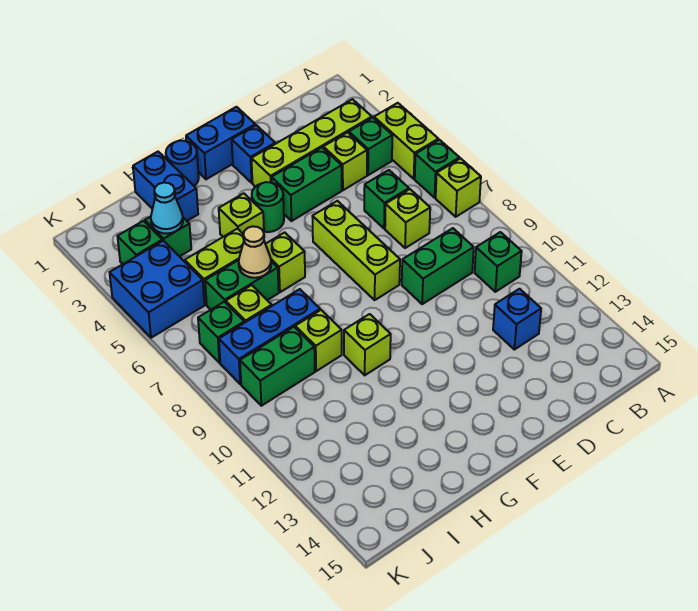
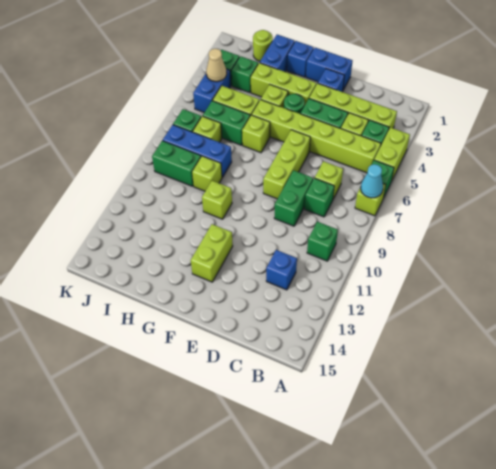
none -> lime 1x6 brick [252,100,381,173]
green 1x1 brick [364,170,409,229] -> green 1x1 brick moved to [305,178,334,217]
green 1x2 brick [402,228,474,304] -> green 1x2 brick turned to [274,170,313,226]
none -> lime 1x3 brick [251,63,317,106]
none -> lime 1x2 brick [191,224,233,282]
blue 1x1 round brick [166,140,199,186] -> blue 1x1 brick [287,41,314,77]
tan 1x1 cone [239,226,271,278] -> tan 1x1 cone moved to [206,49,227,82]
none -> lime 1x1 round brick [253,30,273,61]
cyan 1x1 cone [151,183,183,234] -> cyan 1x1 cone moved to [361,164,383,198]
blue 2x2 brick [110,241,204,338] -> blue 1x2 brick [193,69,231,112]

